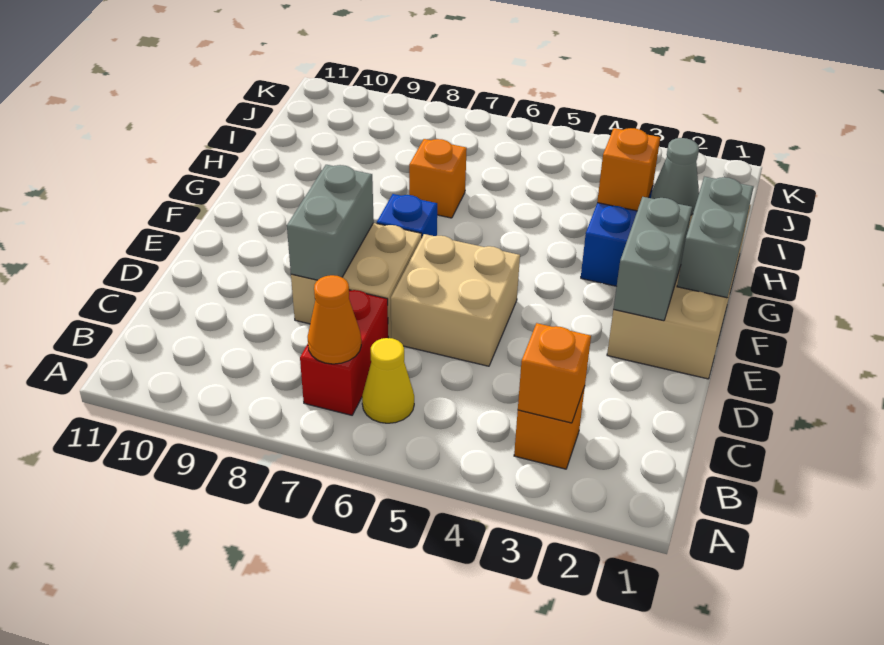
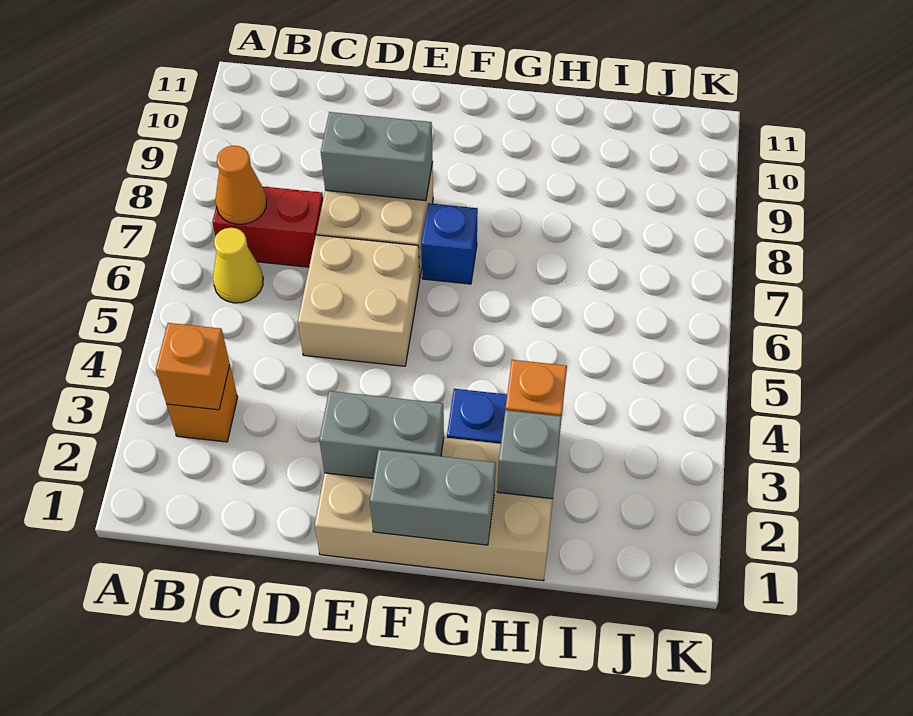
grey 1x1 cone [651,138,699,215] -> grey 1x1 brick [497,410,562,499]
orange 1x1 brick [409,139,467,218] -> none

